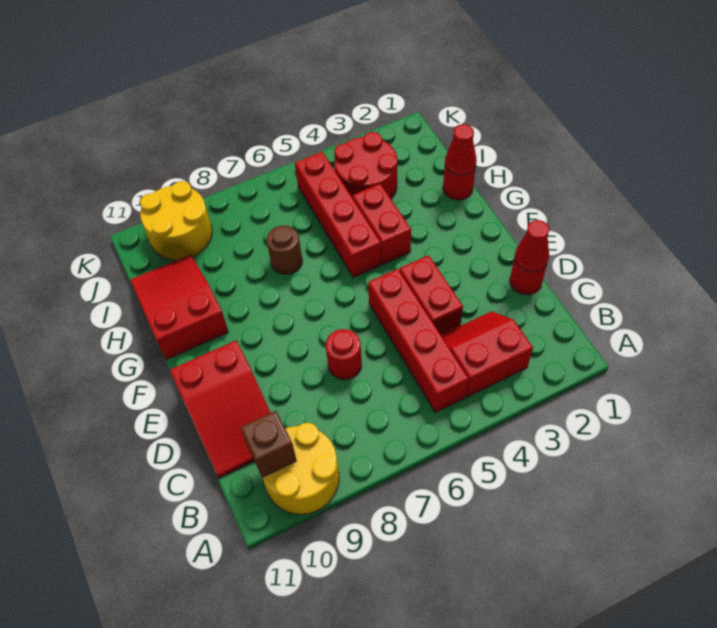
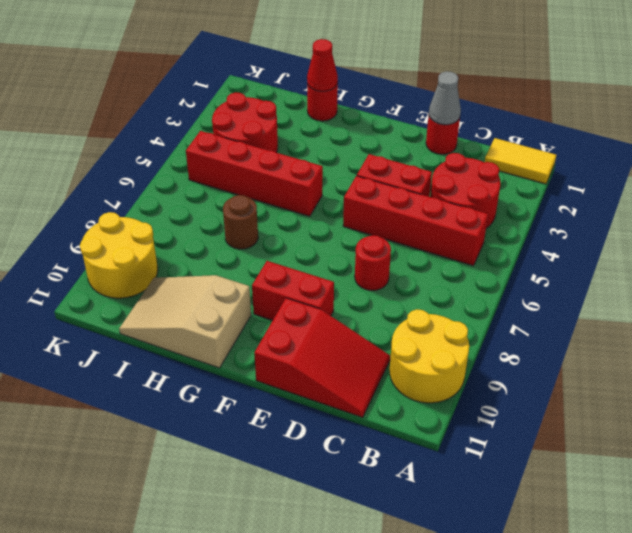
none -> yellow 1x2 tile [485,138,556,184]
red 2x2 slope [441,311,533,397] -> red 2x2 round brick [430,153,500,228]
brown 1x1 brick [241,411,297,477] -> none
red 1x1 cone [515,220,549,272] -> grey 1x1 cone [429,71,461,125]
red 1x2 brick [352,184,411,264] -> red 1x2 brick moved to [252,261,334,320]
red 2x3 slope [130,255,228,360] -> tan 2x3 slope [119,275,251,368]

